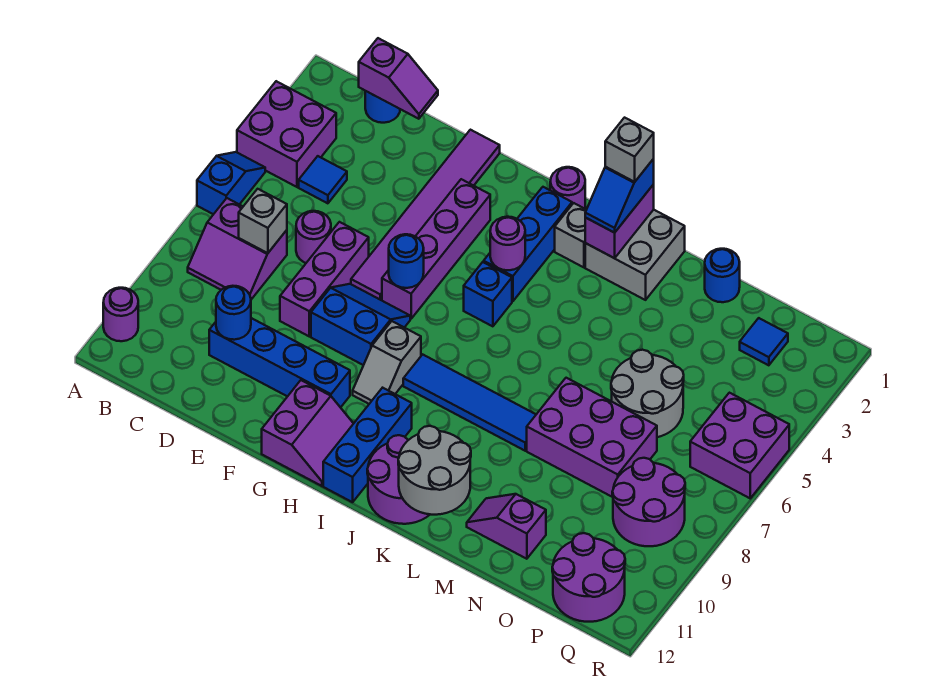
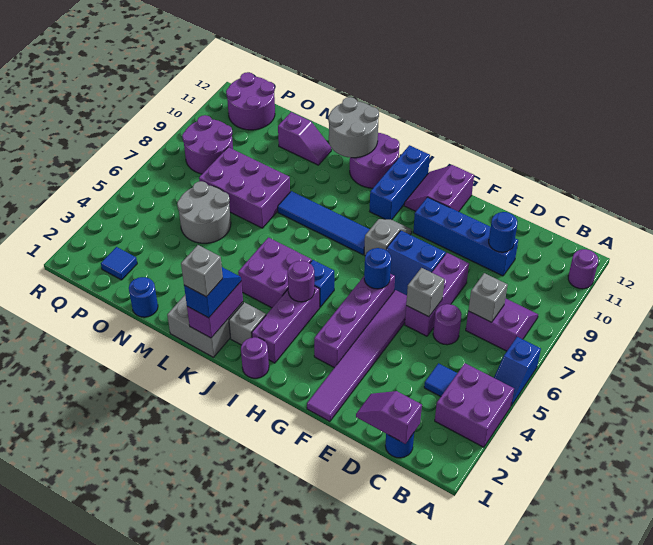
none -> grey 1x1 brick [406,268,445,317]
blue 1x3 brick [484,187,572,301] -> purple 1x3 brick [252,286,320,363]
purple 2x2 brick [690,393,789,498] -> purple 2x2 brick moved to [238,237,312,308]

